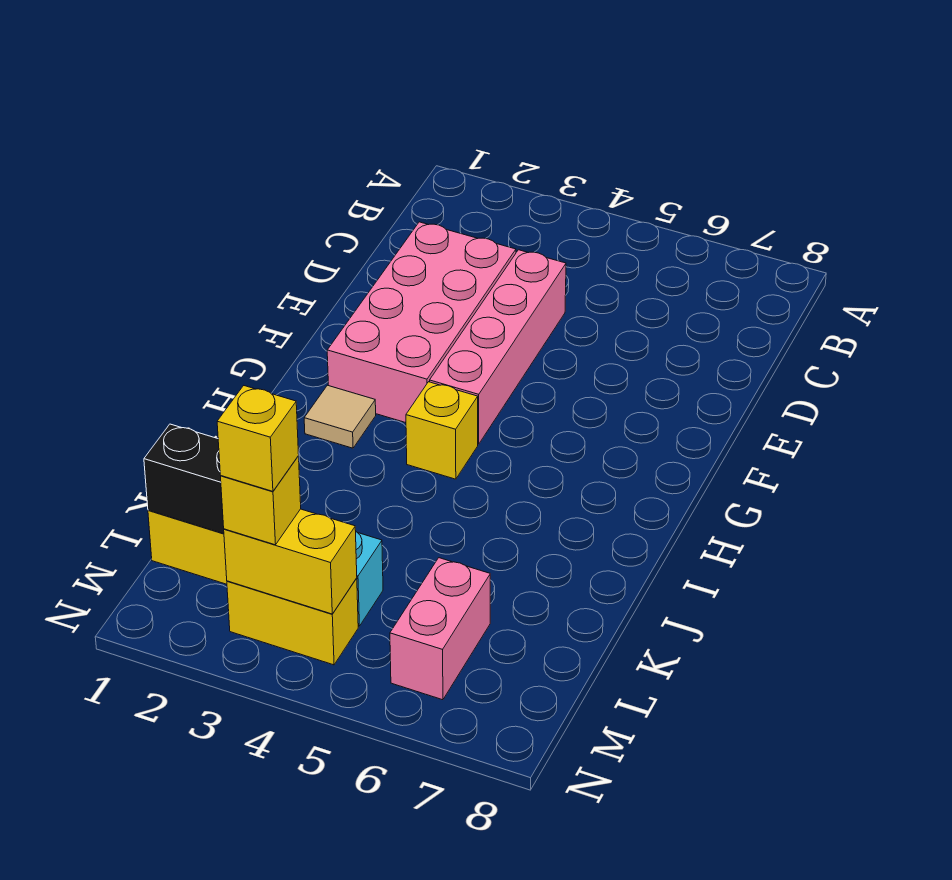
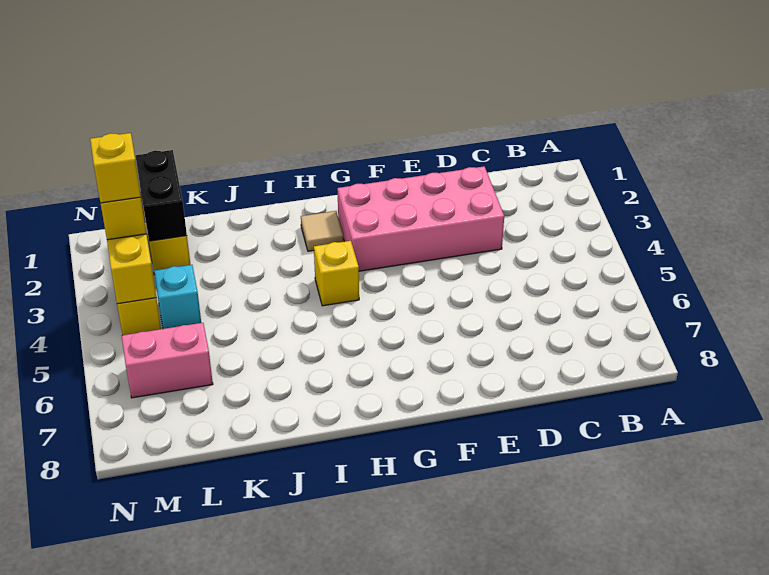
pink 1x4 brick [430,250,566,444] -> none

